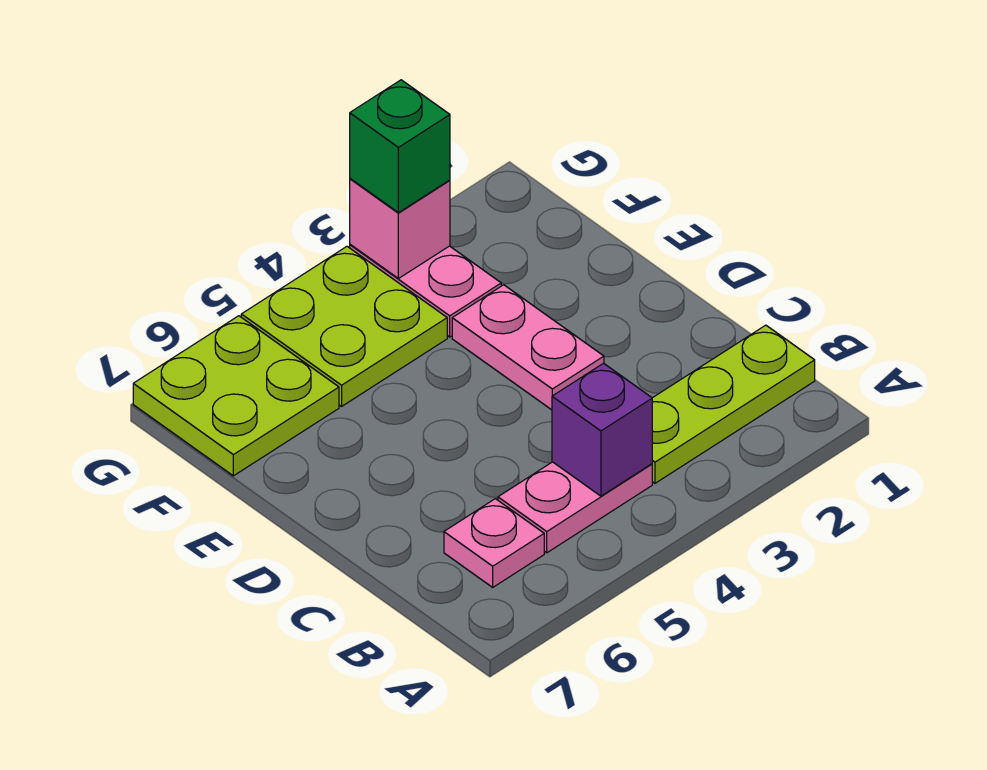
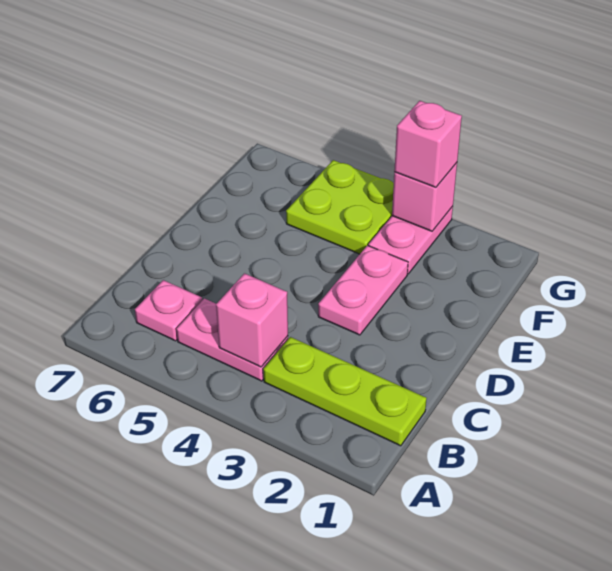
purple 1x1 brick [552,363,652,496] -> pink 1x1 brick [216,273,288,367]
lime 2x2 plate [133,316,339,476] -> none
green 1x1 brick [350,80,450,213] -> pink 1x1 brick [394,101,462,187]

